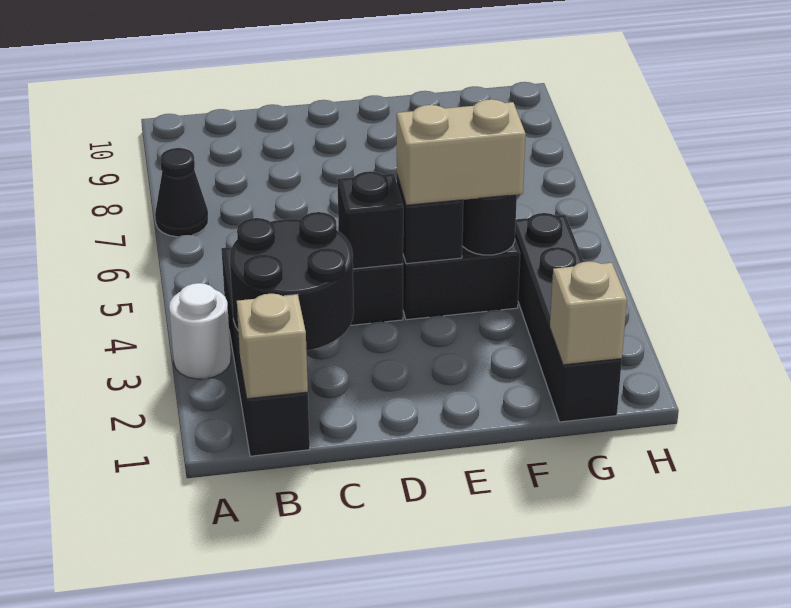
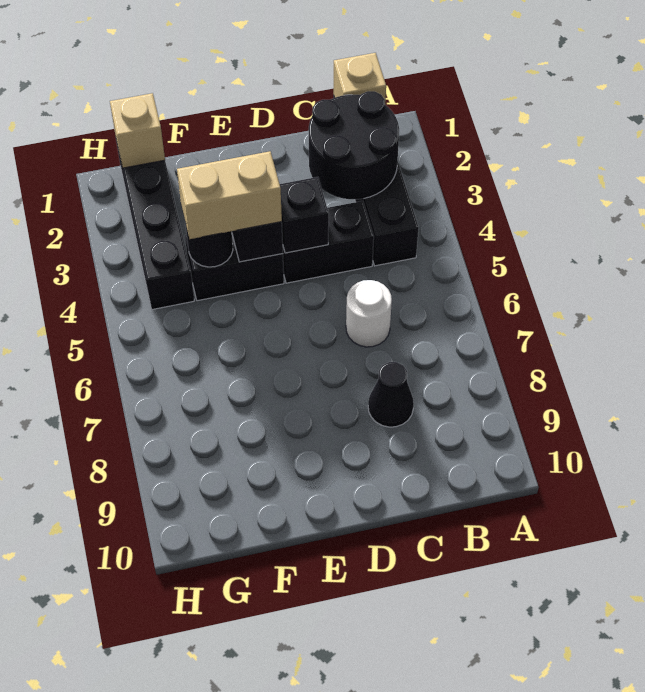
white 1x1 round brick [169,283,231,379] -> white 1x1 round brick moved to [346,280,392,347]
black 1x1 cone [155,148,208,237] -> black 1x1 cone moved to [368,362,414,427]

